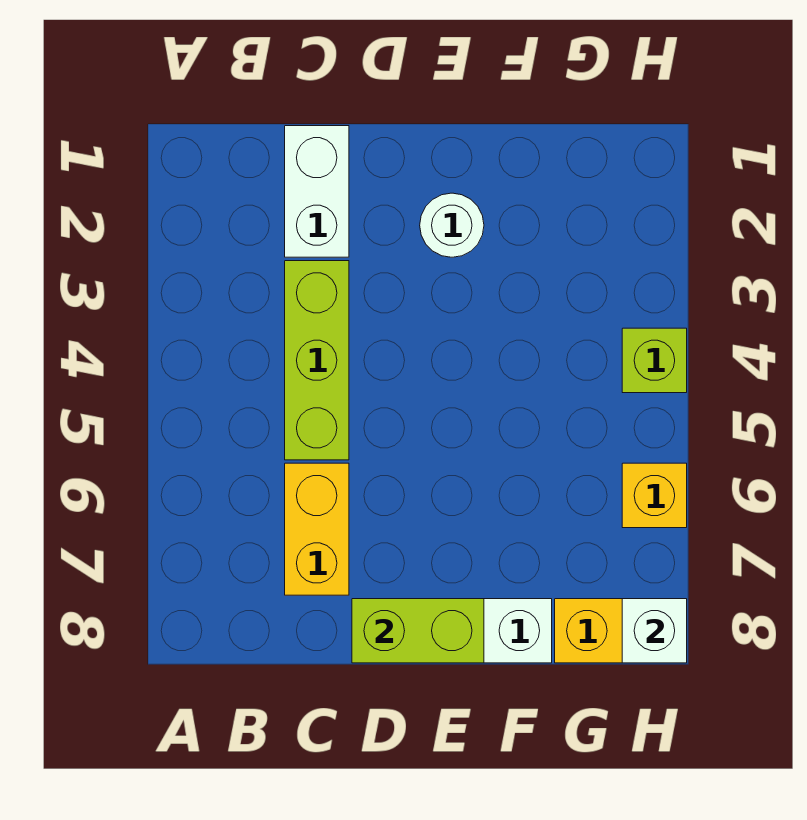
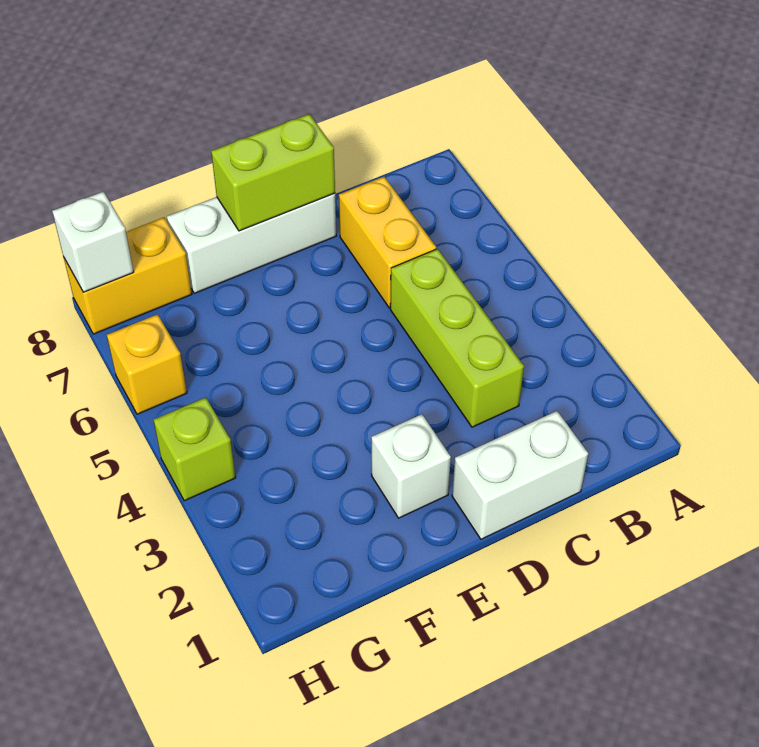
white 1x2 brick [285,126,349,257] -> white 1x2 brick turned to [452,411,588,539]
white 1x1 round brick [420,193,484,257] -> white 1x1 brick [371,414,451,518]

